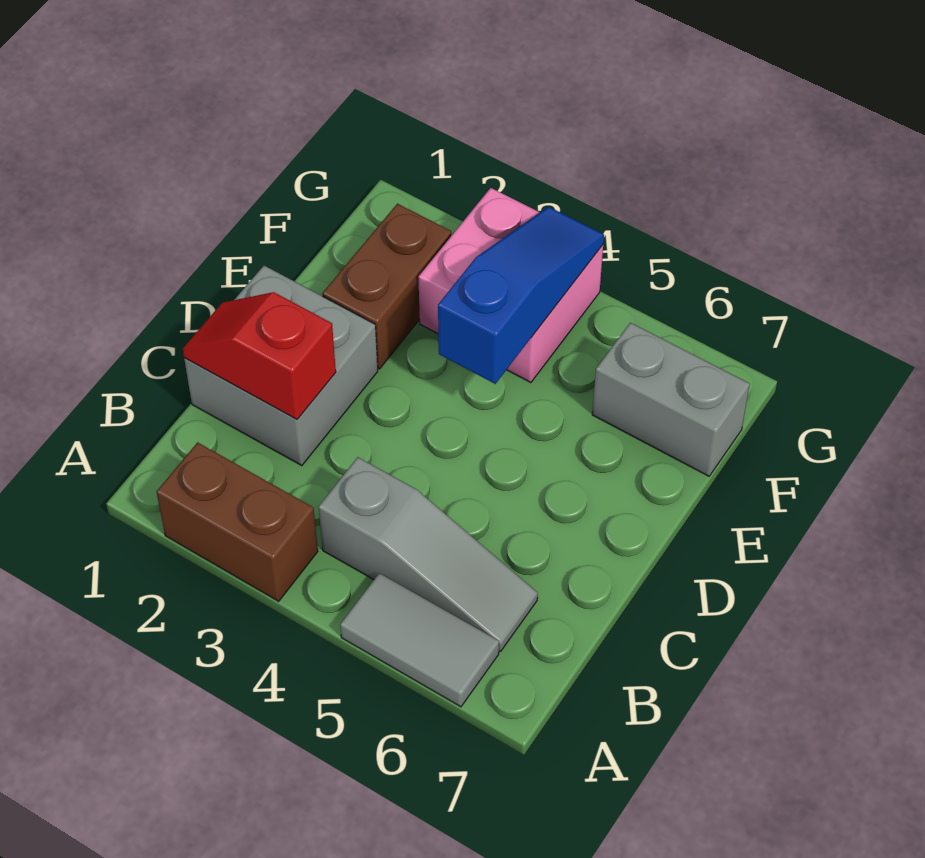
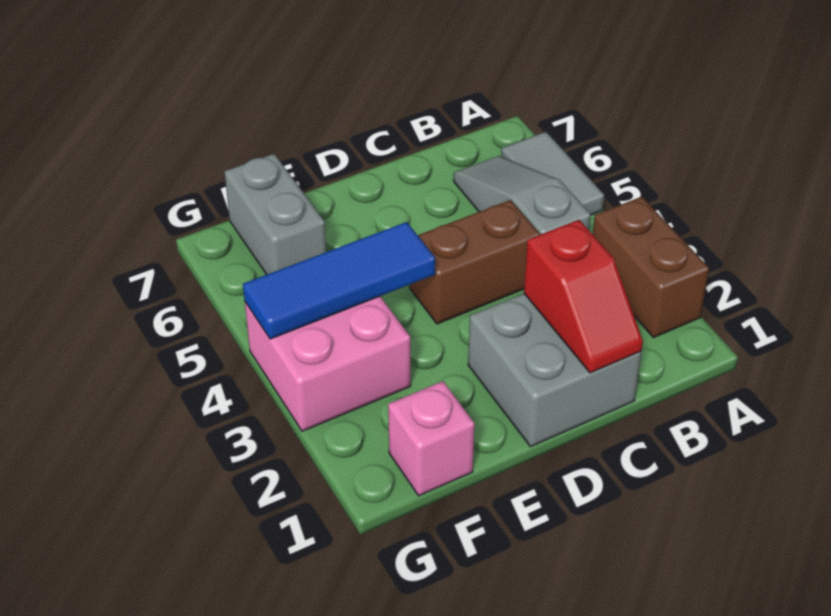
brown 1x2 brick [322,204,451,369] -> brown 1x2 brick moved to [410,200,540,324]
blue 1x3 slope [438,207,604,384] -> blue 1x3 tile [243,222,435,339]
none -> pink 1x1 brick [388,381,474,496]

